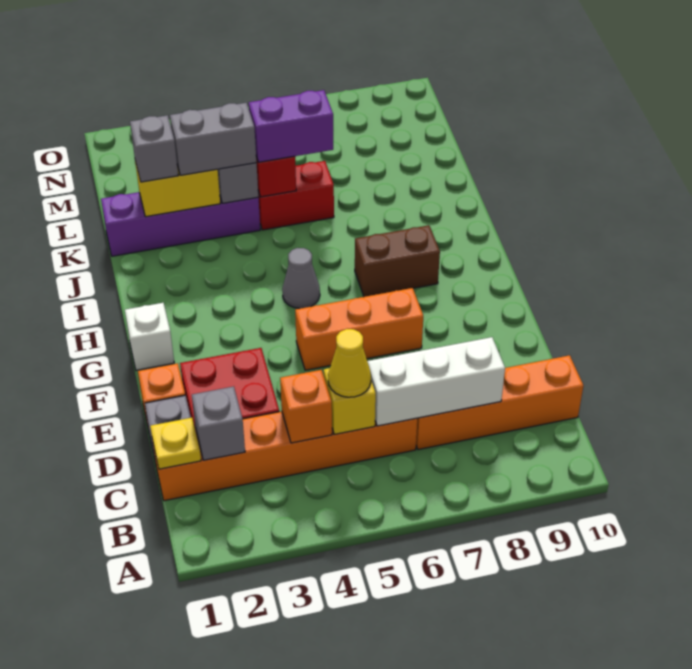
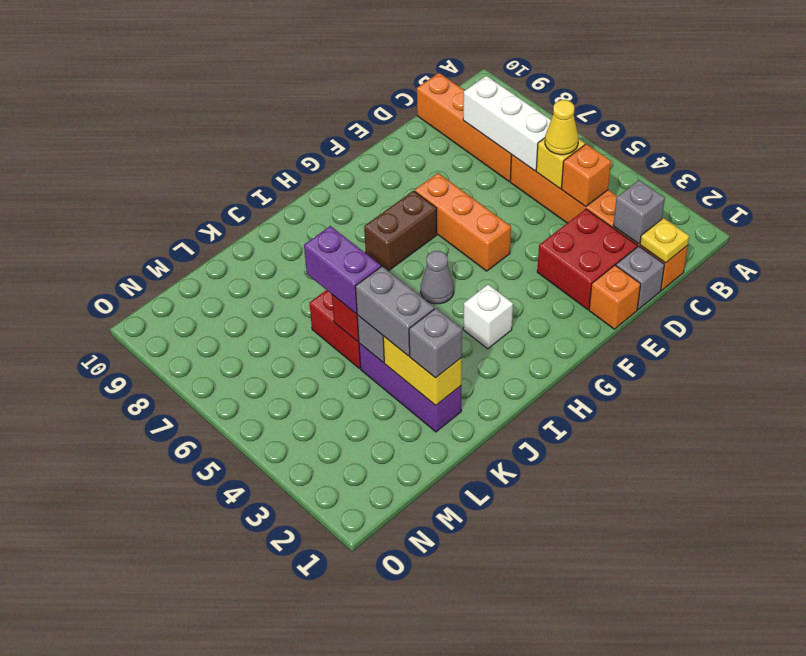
white 1x1 brick [125,303,174,370] -> white 1x1 brick moved to [463,284,513,349]
brown 1x2 brick [355,225,440,297] -> brown 1x2 brick turned to [364,191,437,271]
purple 1x4 brick [101,192,260,256] -> purple 1x3 brick [359,343,461,432]

